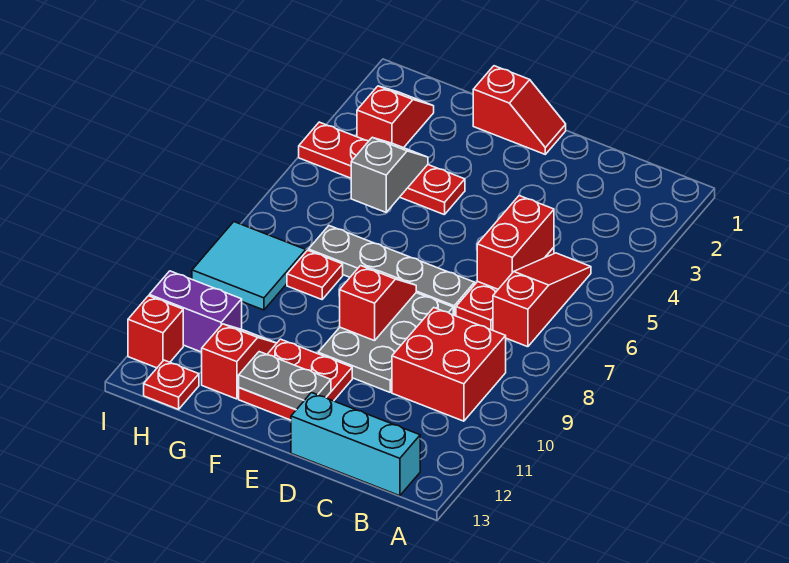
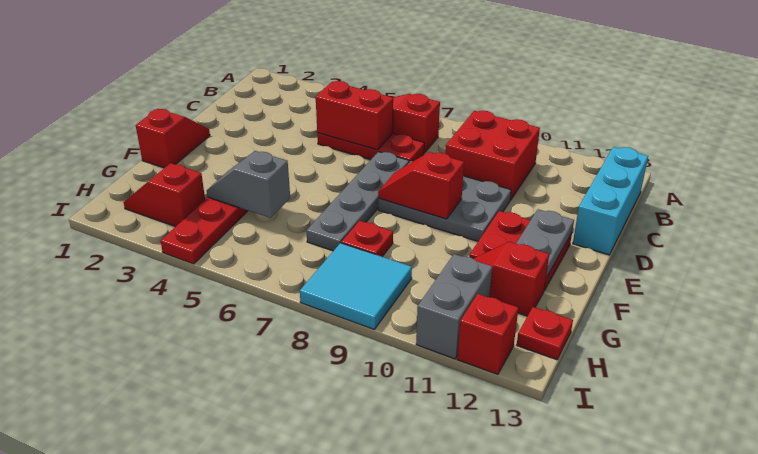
purple 1x2 brick [149,271,242,352] -> grey 1x2 brick [416,254,492,359]

